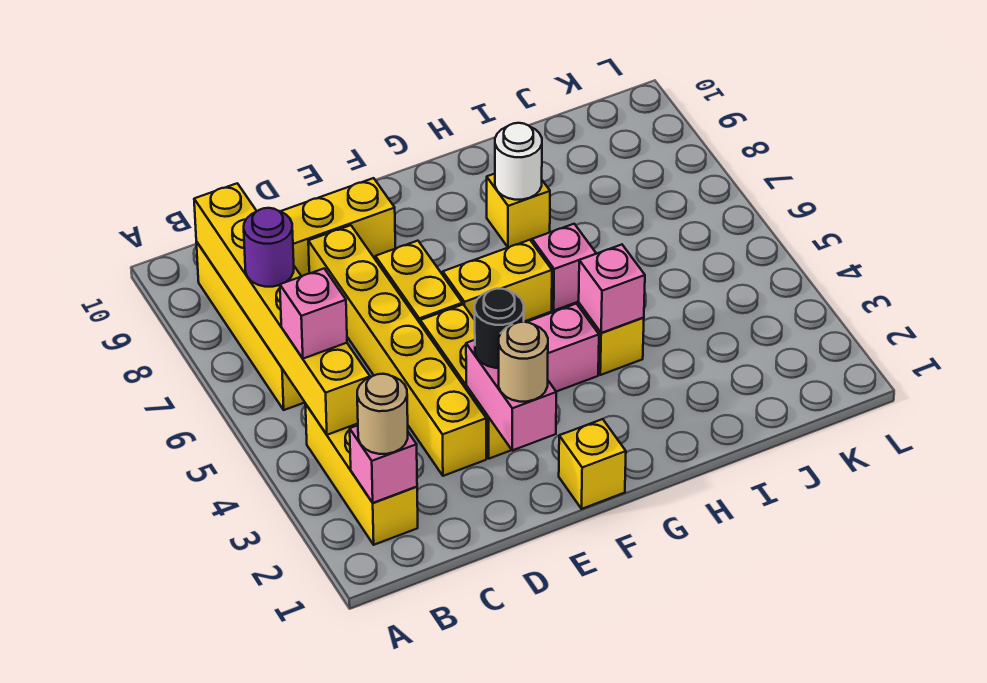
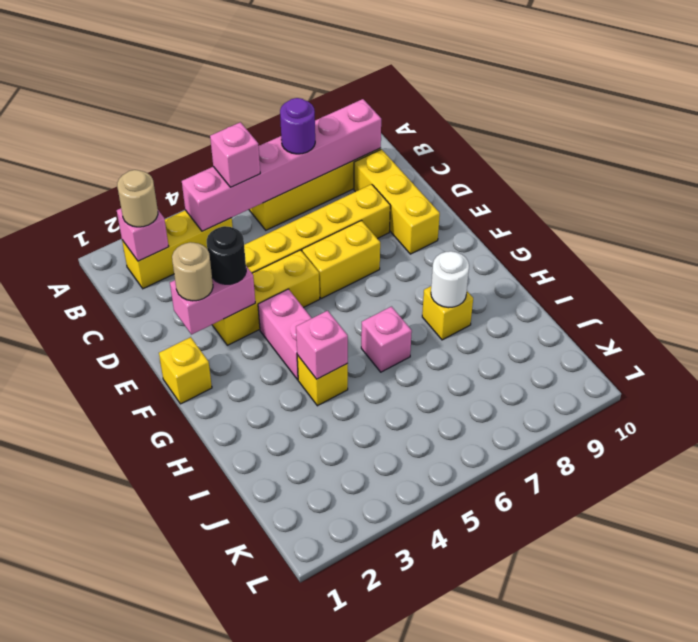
yellow 1x6 brick [194,183,370,435] -> pink 1x6 brick [182,99,381,231]
yellow 1x2 brick [442,240,552,322] -> none

